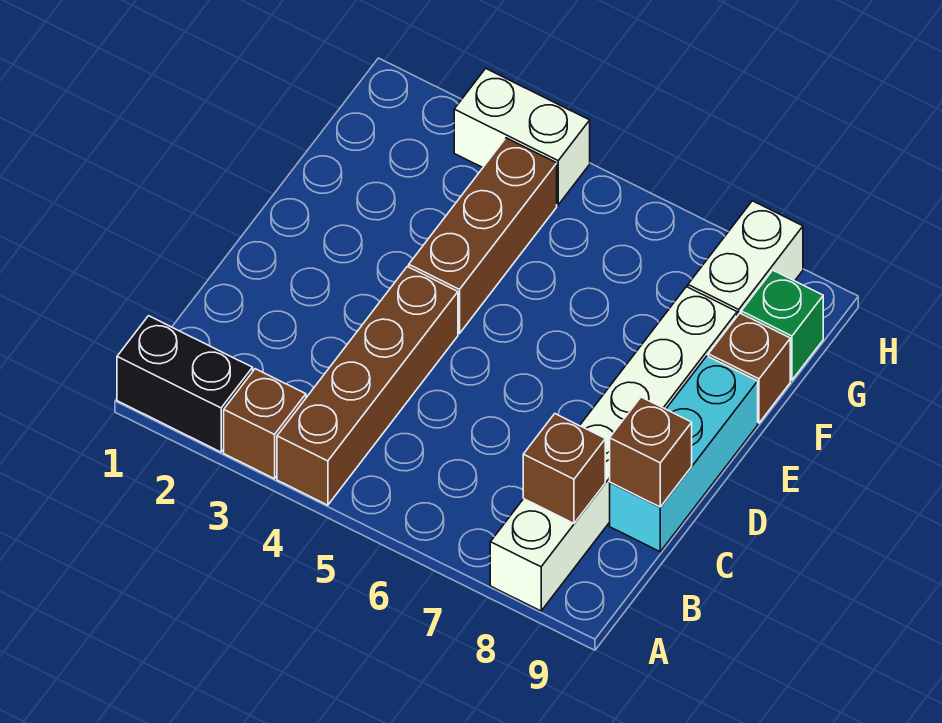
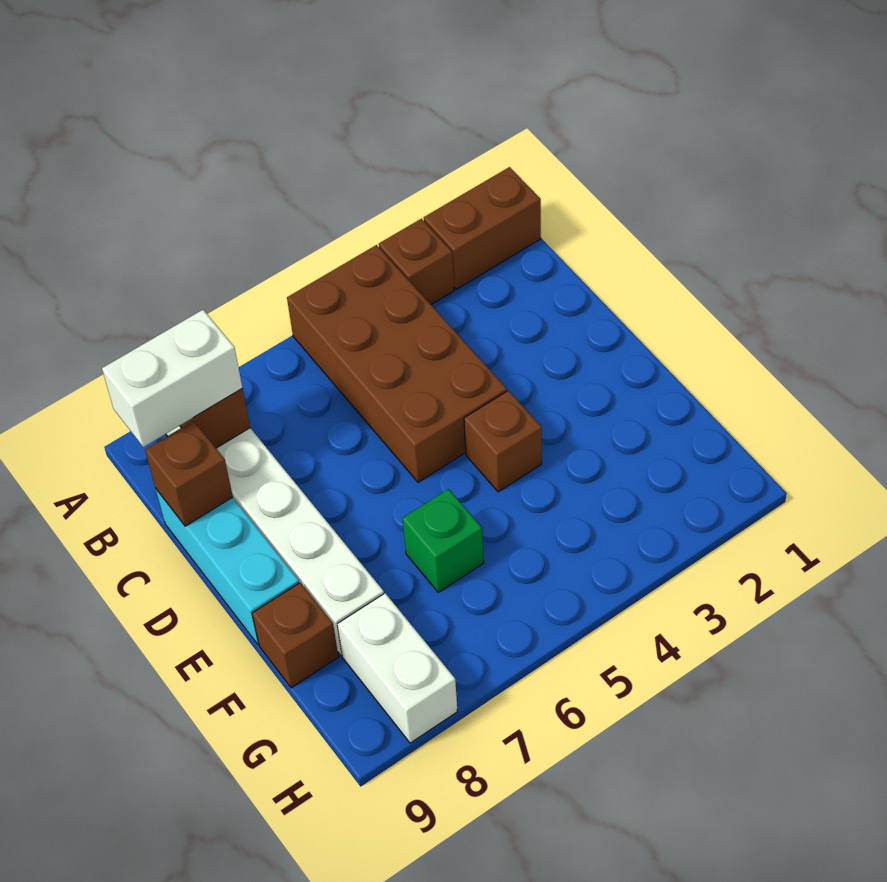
black 1x2 brick [117,316,253,452] -> brown 1x2 brick [424,167,541,289]
brown 1x4 brick [277,267,458,505] -> brown 2x4 brick [287,245,507,482]
brown 1x3 brick [409,138,557,334] -> brown 1x1 brick [464,391,542,492]
green 1x1 brick [741,270,823,380] -> green 1x1 brick moved to [402,489,484,592]
white 1x2 brick [454,69,590,205] -> white 1x2 brick moved to [102,310,242,447]

